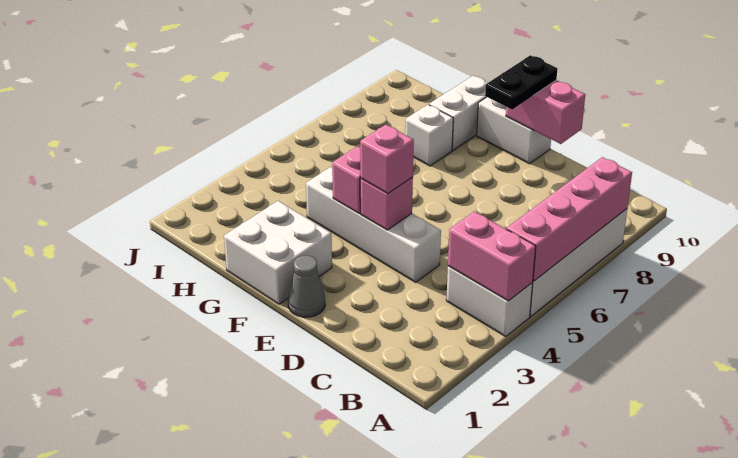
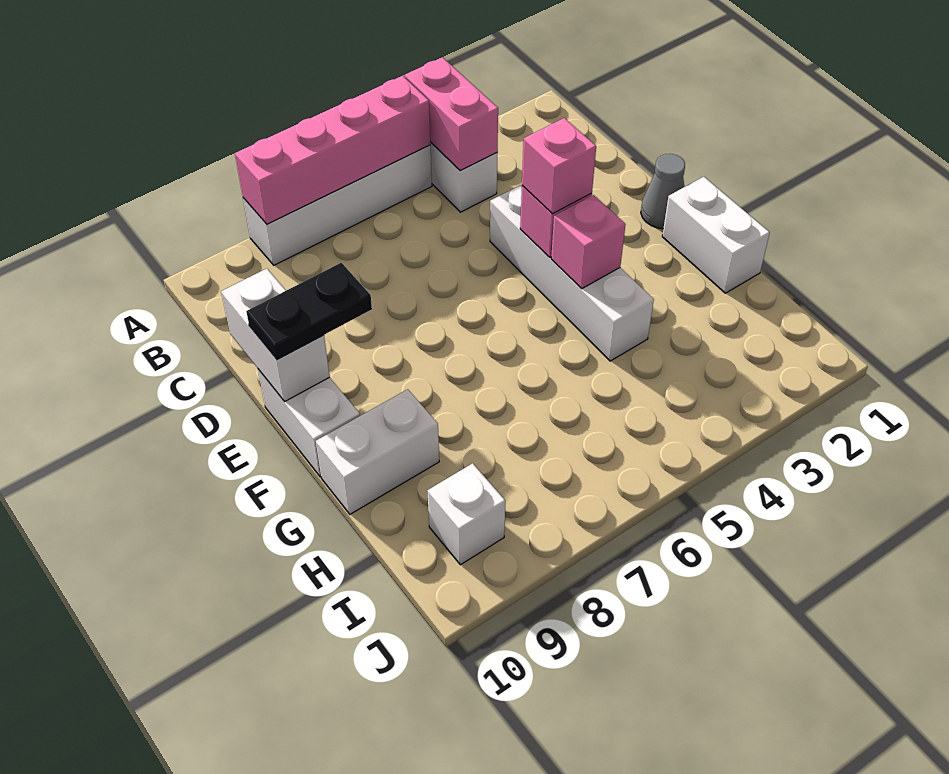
pink 1x2 brick [506,80,585,144] -> white 1x2 brick [221,269,330,402]
white 2x2 brick [224,201,332,304] -> white 1x2 brick [662,177,770,293]
white 1x1 brick [405,105,453,166] -> white 1x1 brick moved to [427,463,505,565]

